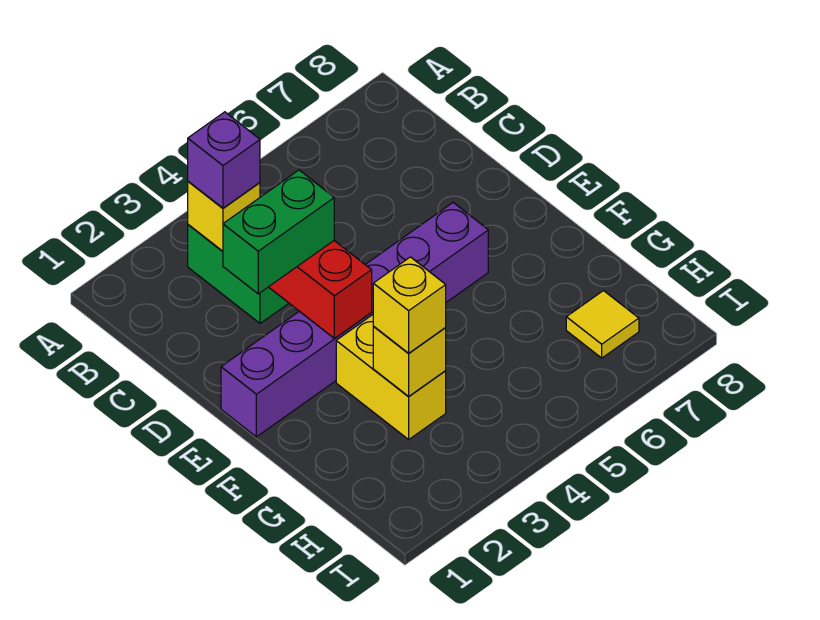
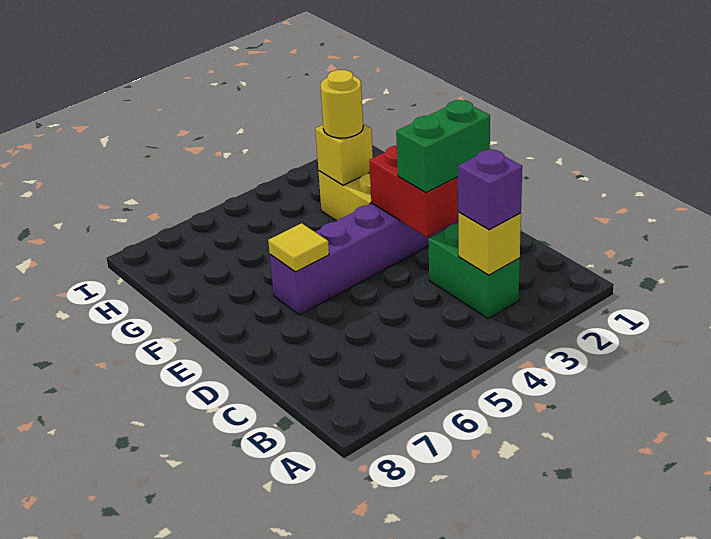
yellow 1x1 brick [373,257,446,353] -> yellow 1x1 round brick [320,70,363,138]
yellow 1x1 tile [566,291,639,358] -> yellow 1x1 tile moved to [268,223,329,272]

